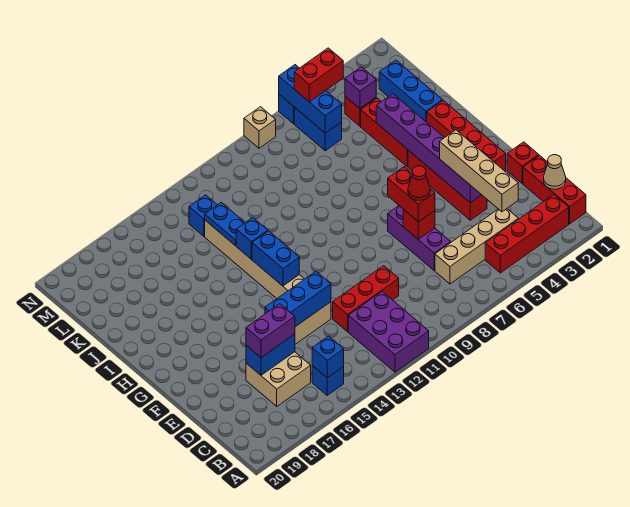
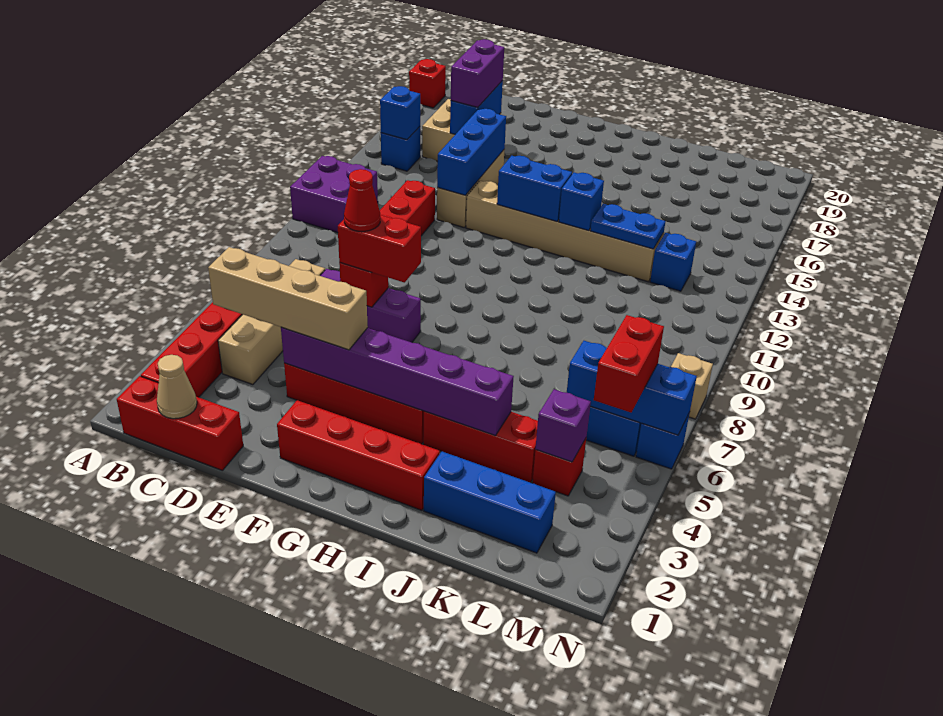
purple 2x3 brick [348,291,429,372] -> purple 2x2 brick [290,156,378,233]
red 1x1 brick [507,142,539,183] -> red 1x1 brick moved to [409,59,446,108]

